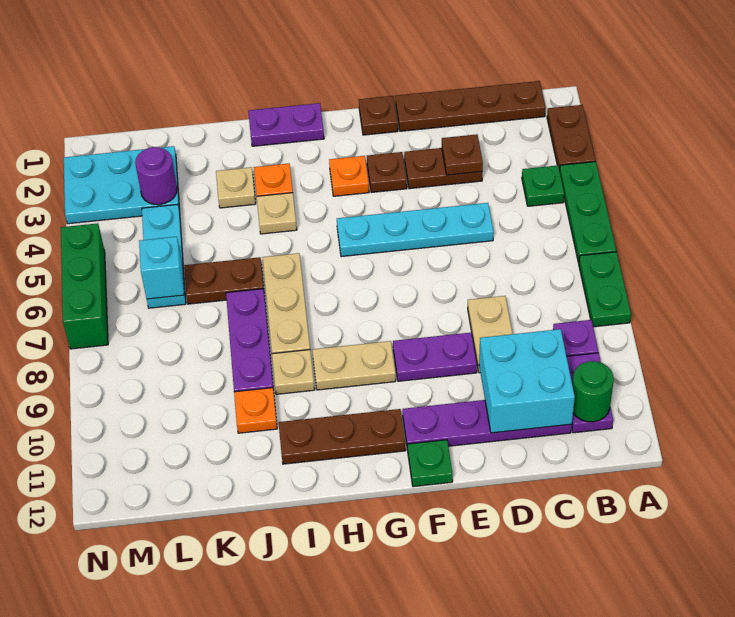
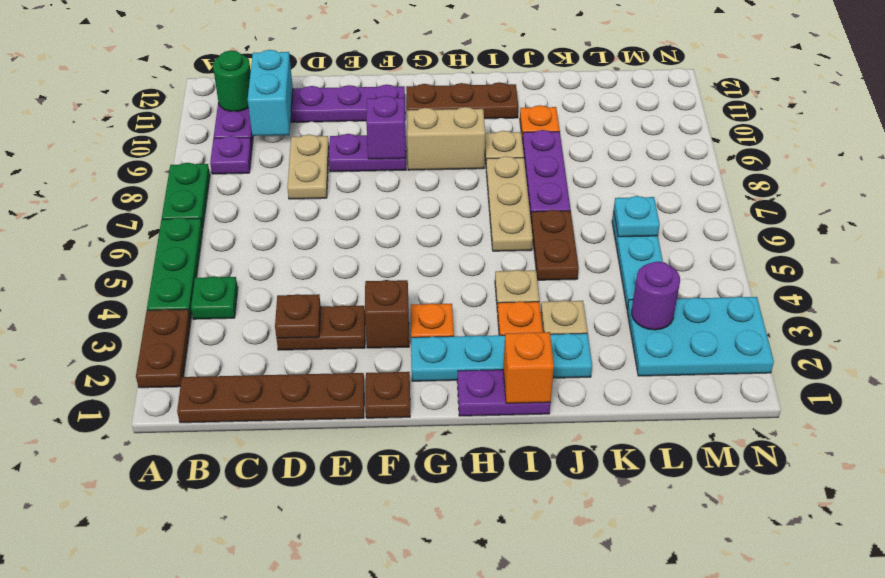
cyan 2x2 brick [479,329,575,433] -> cyan 1x2 brick [248,50,293,136]
cyan 1x4 plate [337,203,494,257] -> cyan 1x4 plate moved to [411,333,592,381]
brown 1x1 plate [367,152,407,193] -> brown 1x1 brick [365,280,409,348]
none -> purple 1x1 brick [366,96,406,159]
green 1x1 plate [407,440,453,487] -> none
tan 1x2 plate [312,341,396,390] -> tan 1x2 brick [407,107,485,170]
none -> orange 1x1 brick [503,332,554,403]
brown 1x2 plate [184,257,264,304] -> brown 1x2 plate turned to [531,210,579,280]
cyan 1x1 brick [139,237,184,299] -> cyan 1x1 plate [614,196,660,237]
green 1x3 brick [61,223,108,349] -> none

